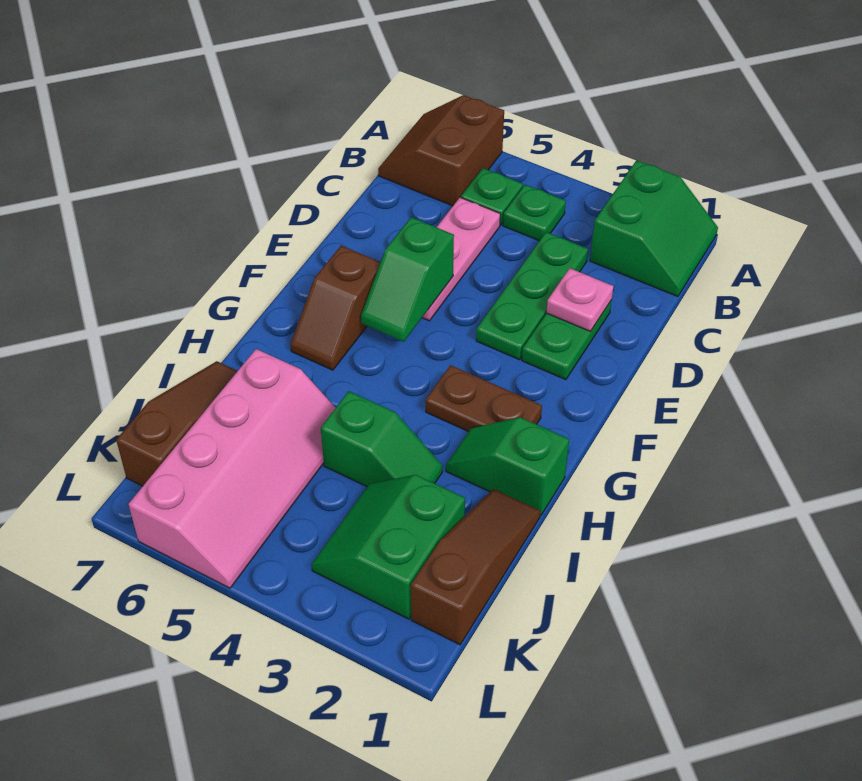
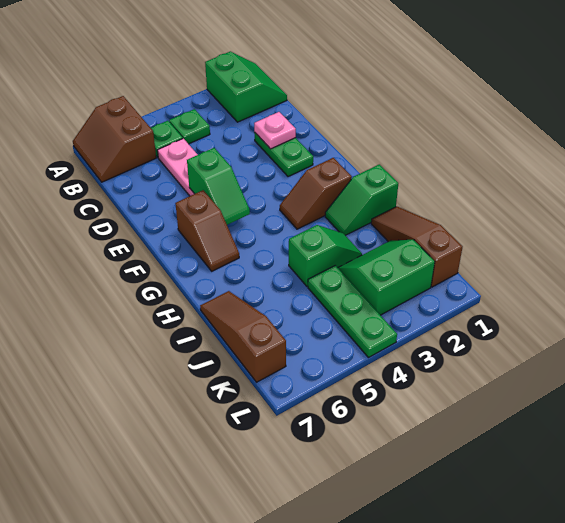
green 1x3 plate [476,232,588,360] -> green 1x3 plate moved to [308,265,397,358]
brown 1x2 plate [425,365,542,432] -> brown 1x2 slope [280,158,352,229]
pink 2x4 slope [128,349,335,588] -> none
green 2x2 slope [312,475,465,619] -> green 2x2 slope turned to [338,240,435,315]

